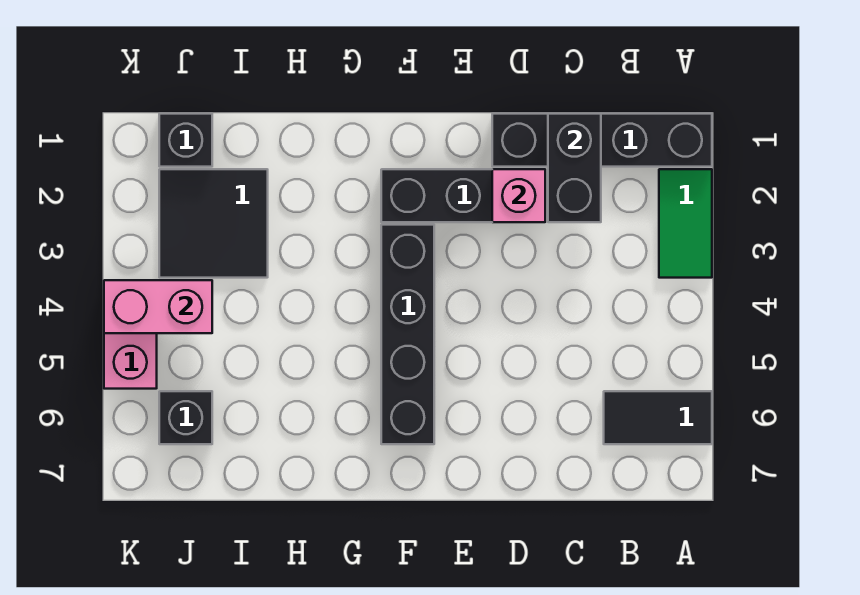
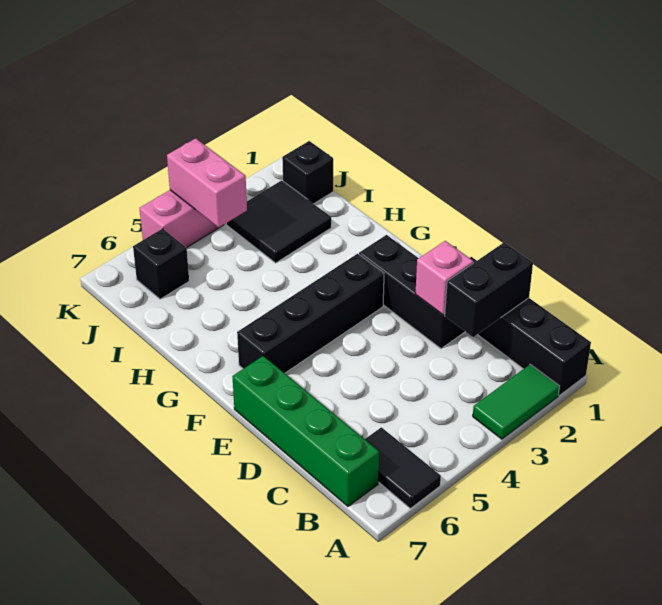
none -> green 1x4 brick [232,356,379,506]

